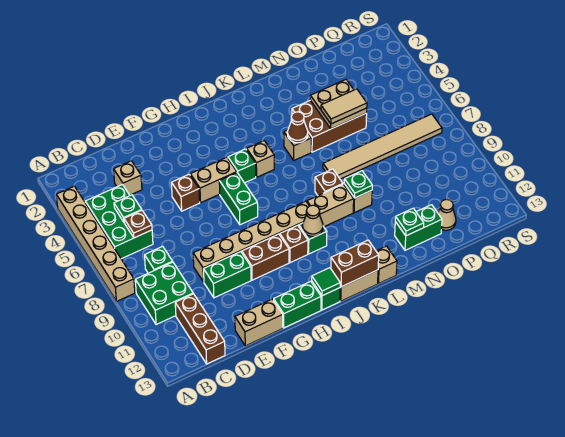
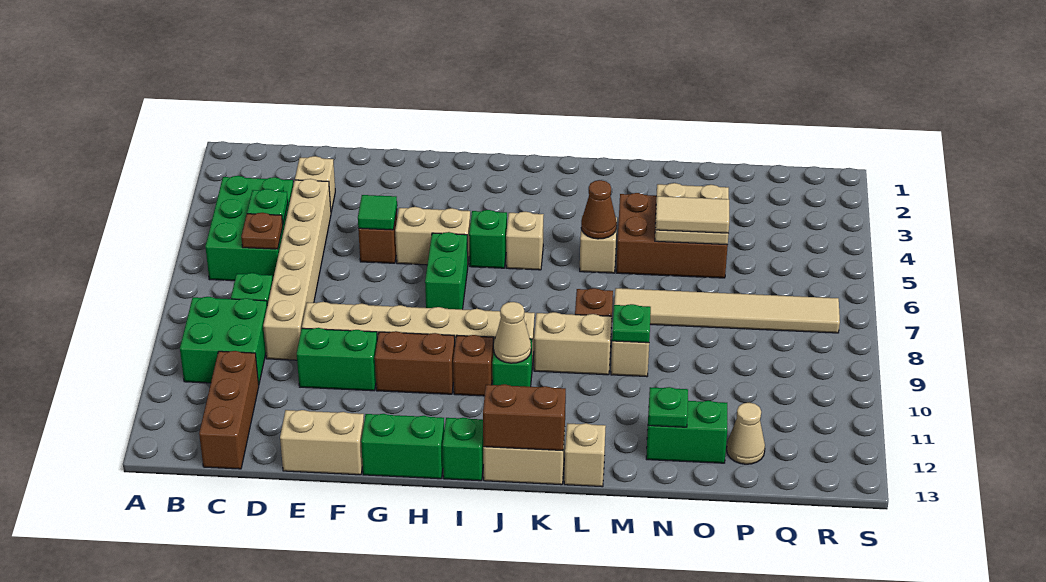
tan 1x6 brick [56,186,135,301] -> tan 1x6 brick moved to [263,179,331,360]
green 1x1 tile [312,268,340,296] -> green 1x1 tile moved to [358,195,397,230]

